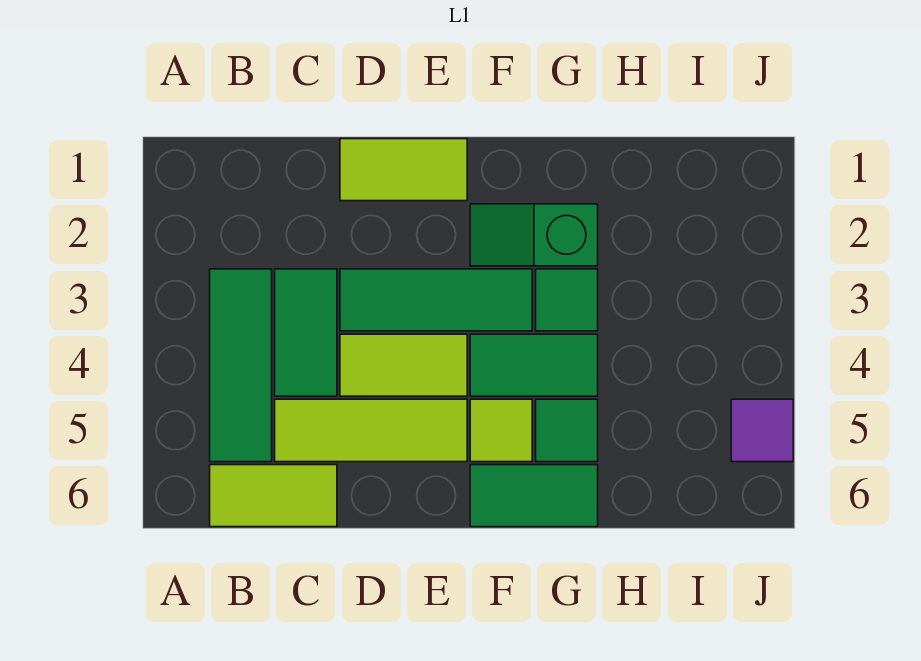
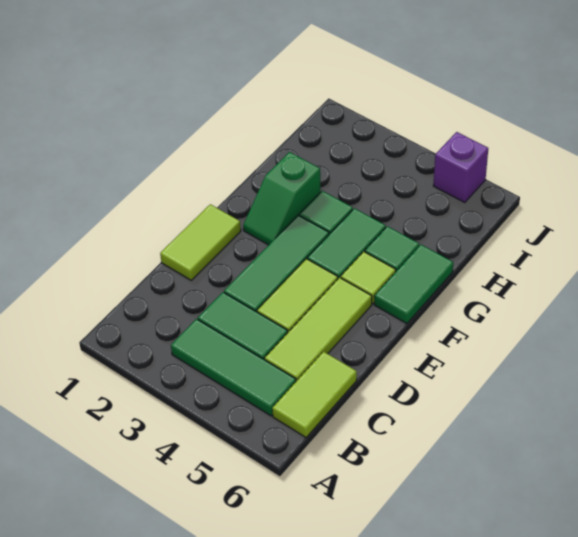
purple 1x1 tile [731,399,793,462] -> purple 1x1 brick [433,132,488,203]

